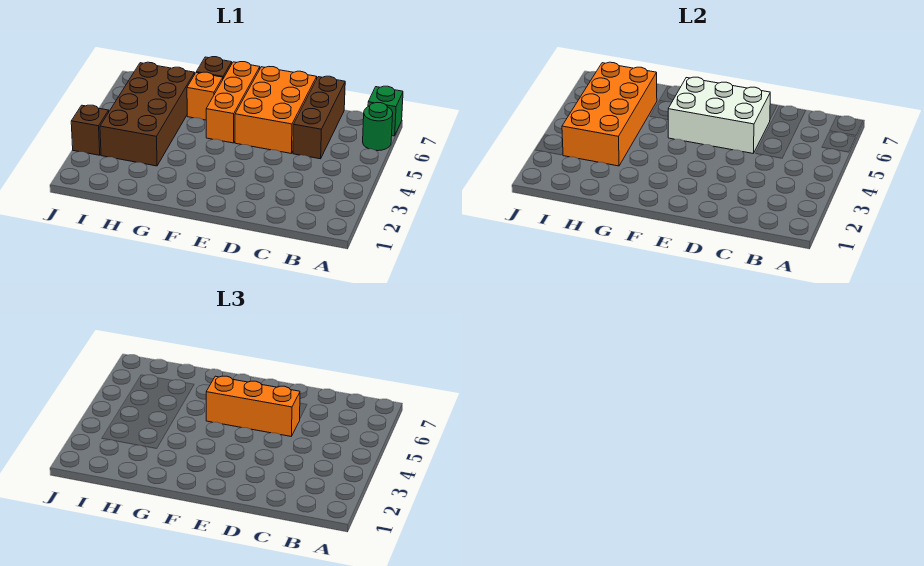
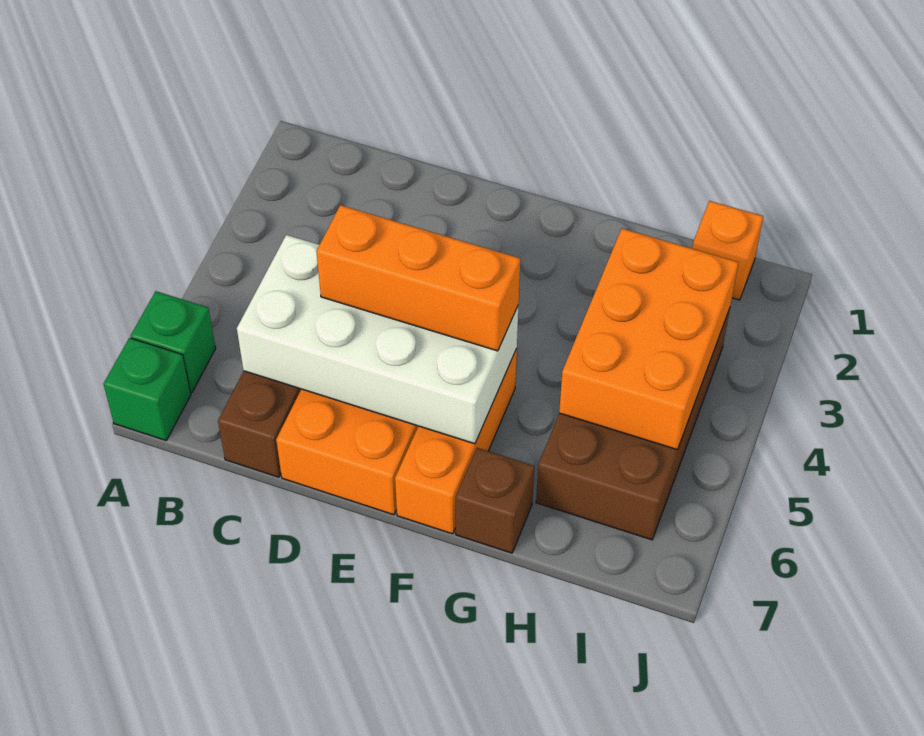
green 1x1 round brick [363,103,393,151] -> green 1x1 brick [131,291,216,393]
white 2x3 brick [668,77,770,153] -> white 2x4 brick [237,235,518,444]
orange 1x1 brick [187,72,223,120] -> orange 1x1 brick moved to [692,201,763,300]
orange 2x4 brick [562,62,657,166] -> orange 2x3 brick [559,229,739,450]
brown 1x1 brick [71,105,109,155] -> none

